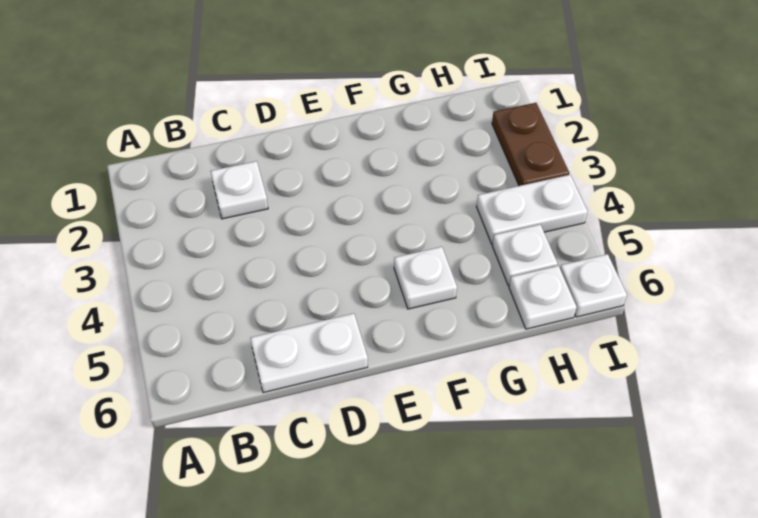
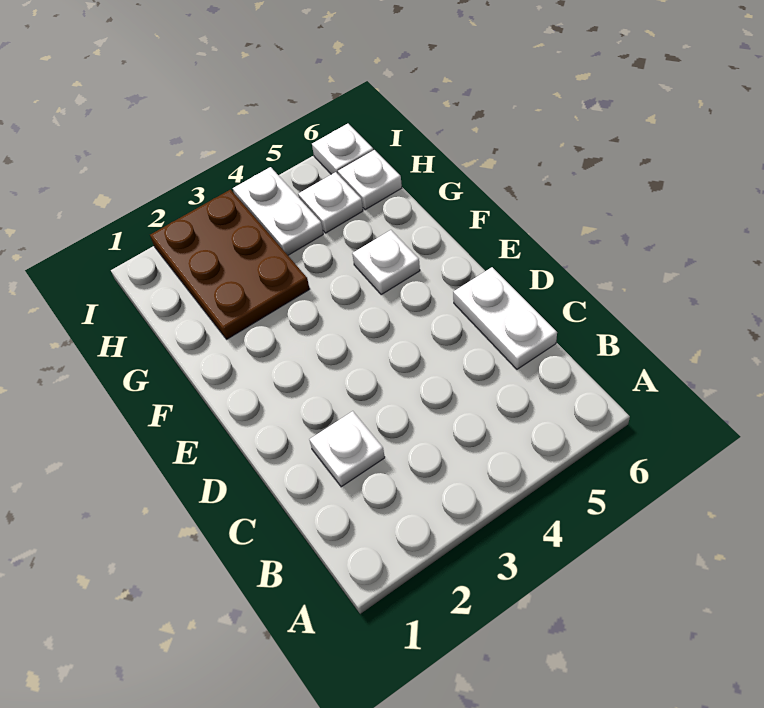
brown 1x2 plate [492,103,569,186] -> brown 2x3 plate [150,190,310,339]

